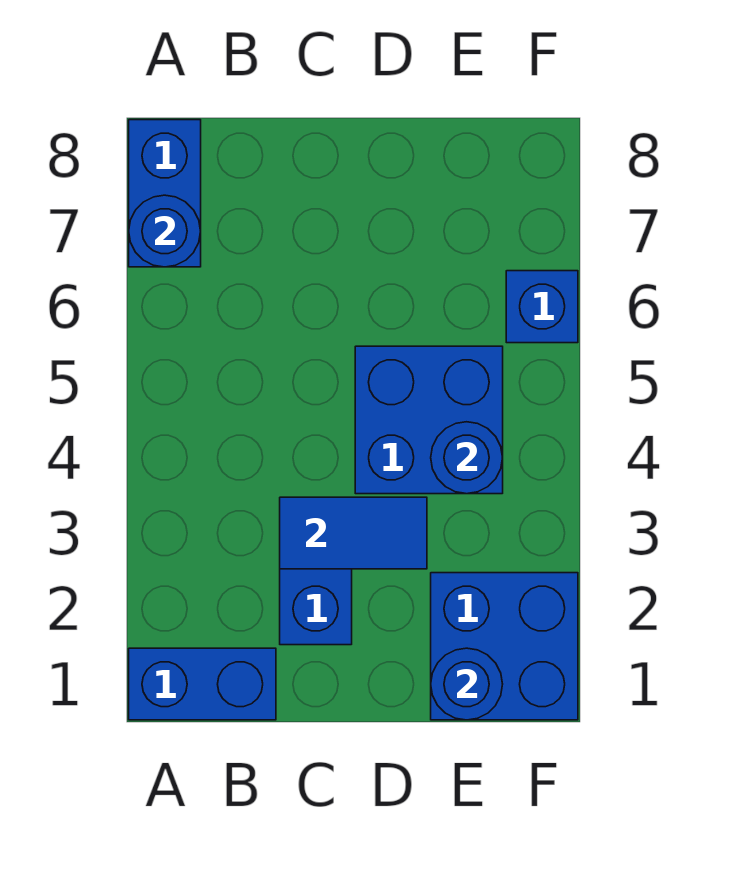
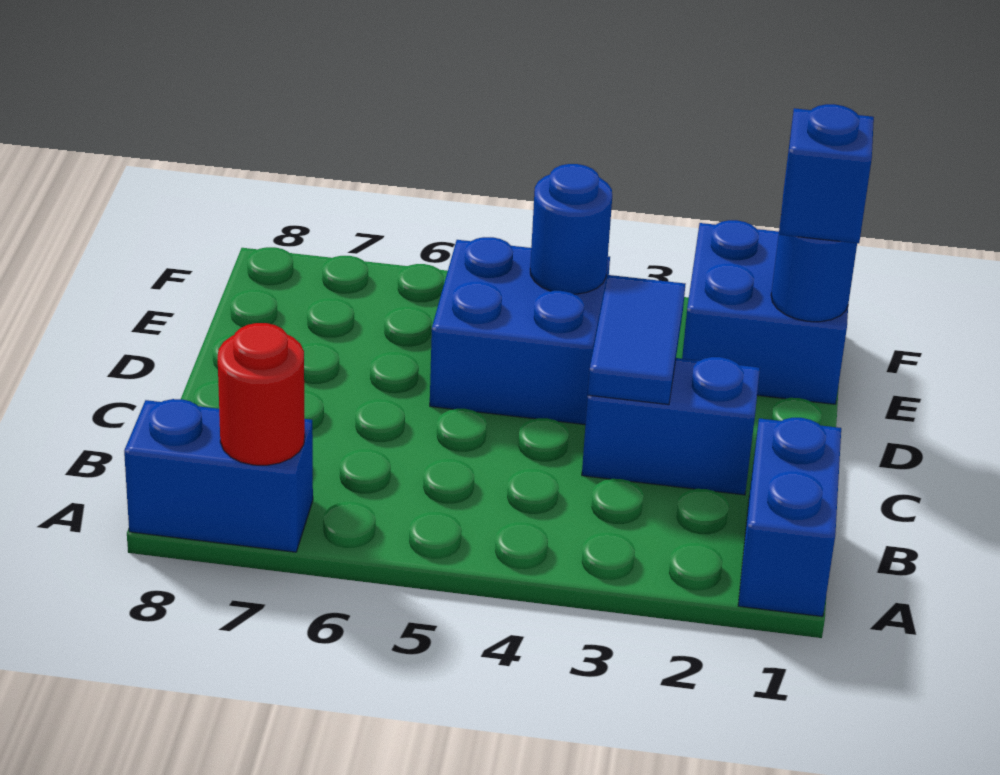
blue 1x1 round brick [129,195,201,267] -> red 1x1 round brick [218,323,305,465]
blue 1x1 brick [506,271,578,343] -> blue 1x1 brick moved to [779,104,874,243]

